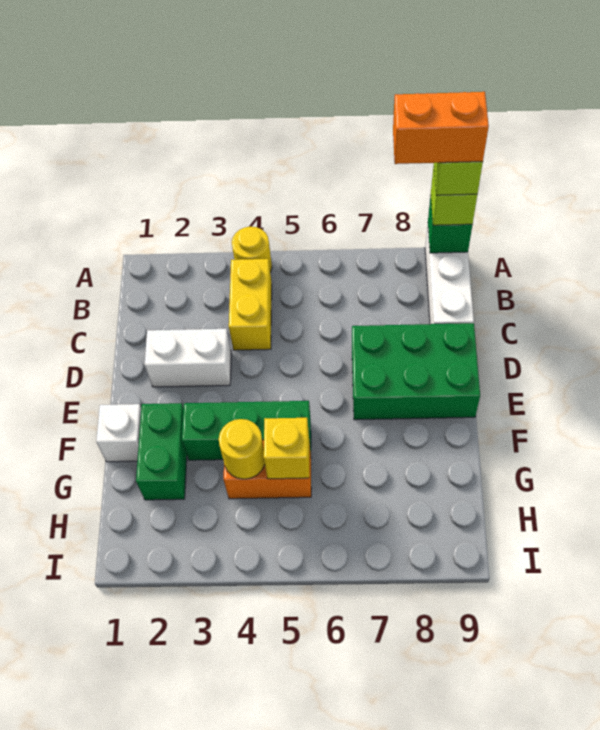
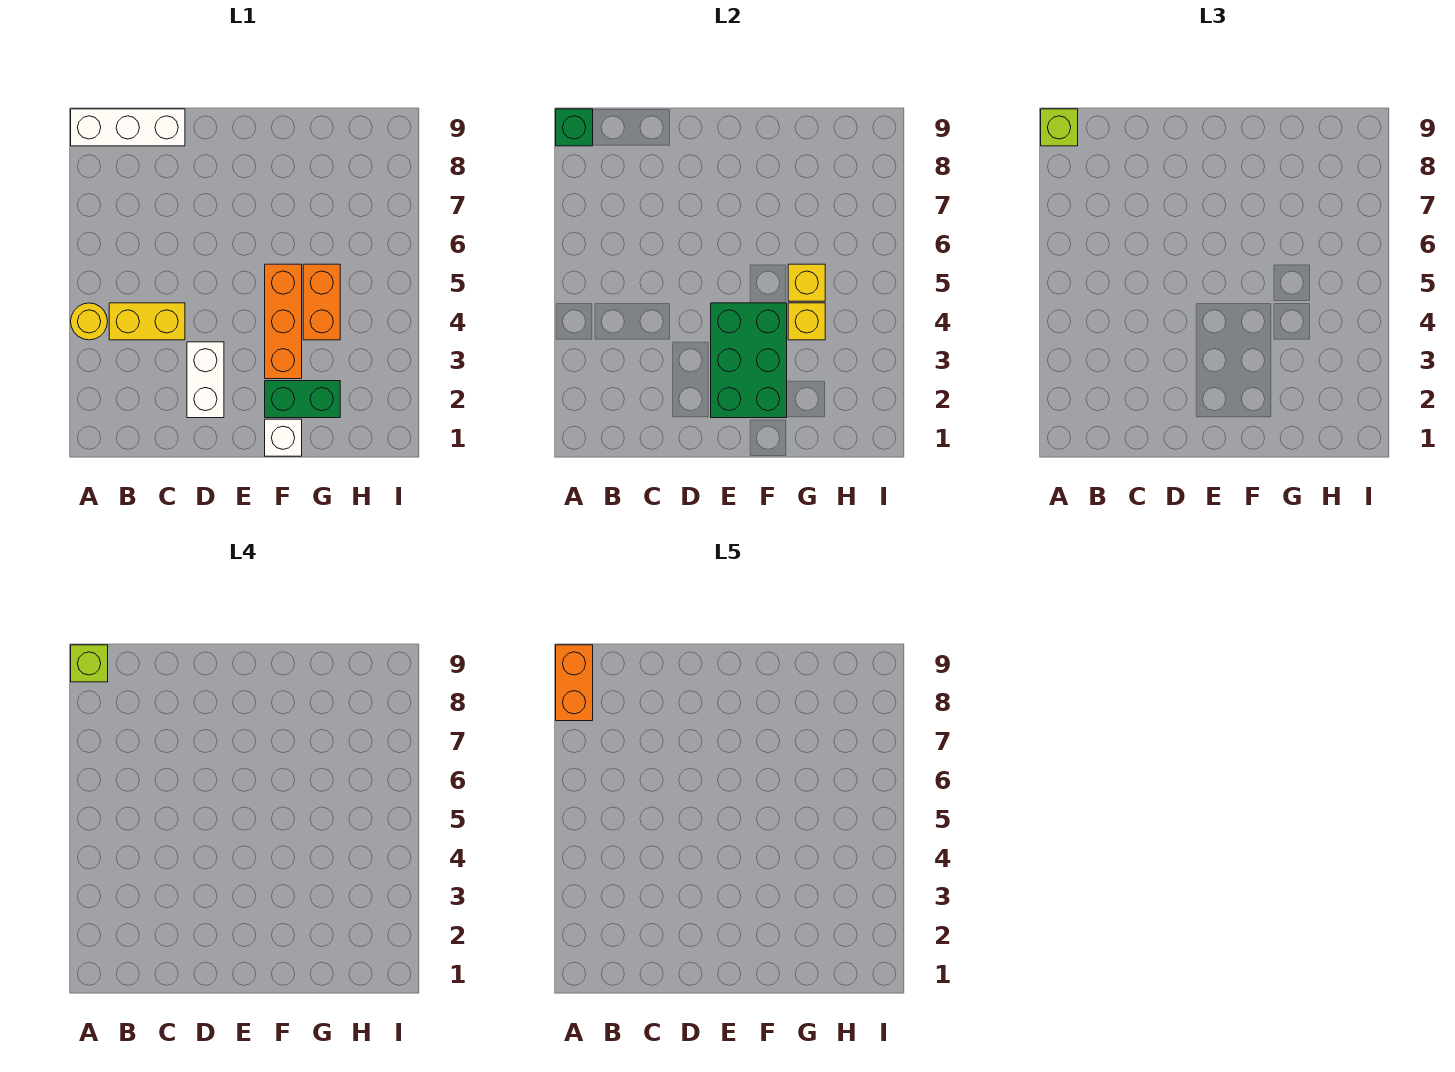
green 2x3 brick [352,323,480,420] -> green 2x3 brick moved to [711,303,787,418]
green 1x3 brick [182,401,311,460] -> orange 1x3 brick [265,264,302,379]
yellow 1x1 round brick [219,419,265,479] -> yellow 1x1 brick [788,303,825,340]

